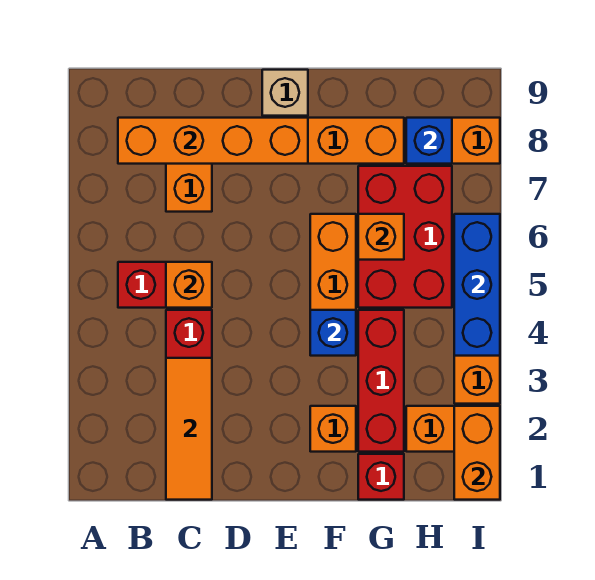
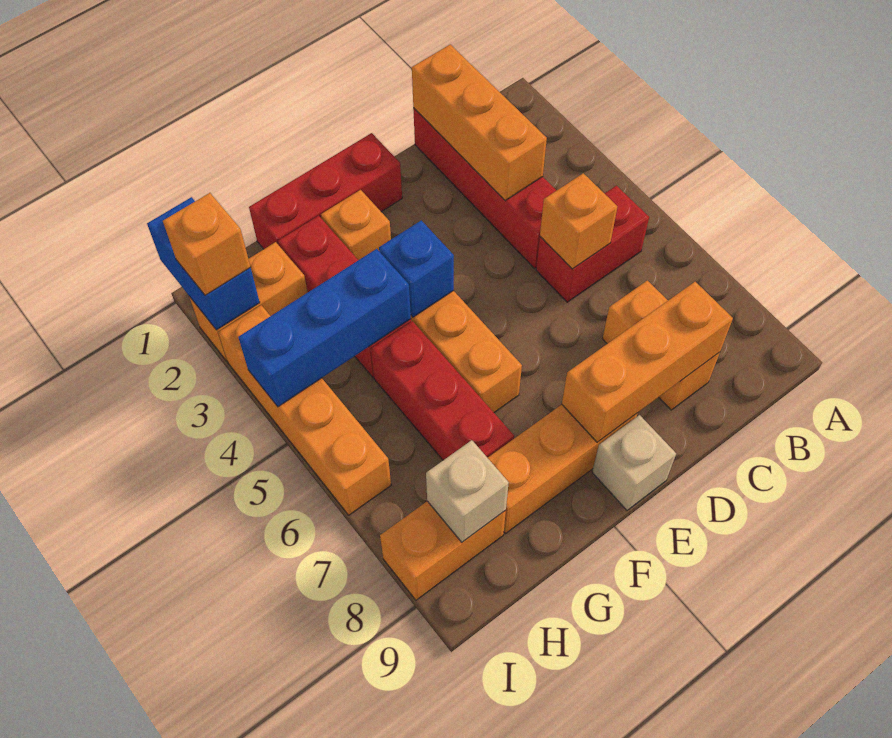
orange 1x4 brick [118,118,308,164] -> orange 1x3 brick [562,282,733,442]
orange 1x3 tile [166,358,212,500] -> orange 1x3 brick [412,45,547,200]
red 1x1 brick [358,454,404,500] -> red 1x3 brick [249,133,402,249]
red 2x3 brick [358,166,452,308] -> red 1x3 brick [371,321,514,460]
orange 1x1 brick [358,214,404,260] -> orange 1x1 brick moved to [163,193,250,295]
blue 1x1 brick [406,118,452,164] -> tan 1x1 brick [426,440,509,542]
orange 1x2 brick [454,406,500,500] -> blue 1x2 brick [147,197,260,330]
blue 1x3 brick [454,214,500,356] -> blue 1x3 brick turned to [239,249,411,407]

